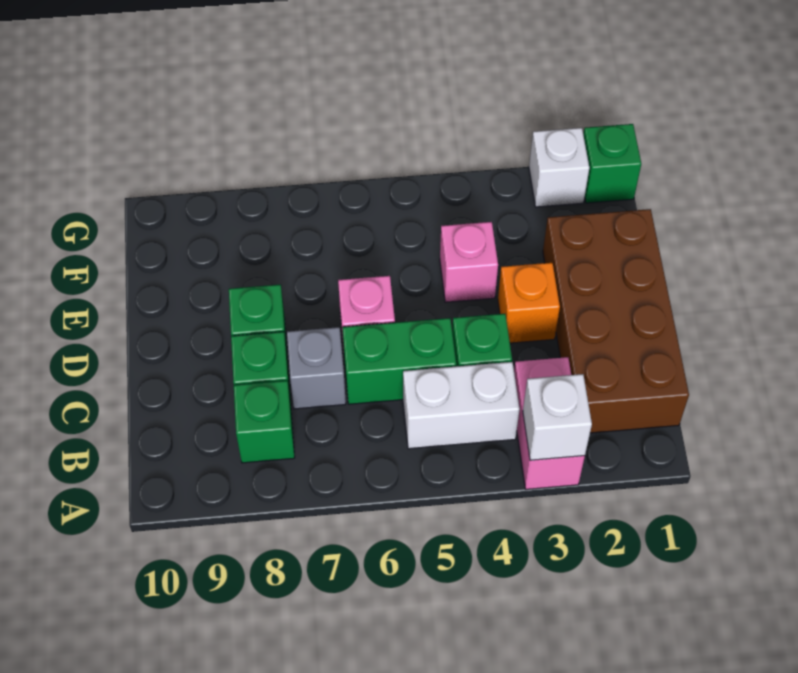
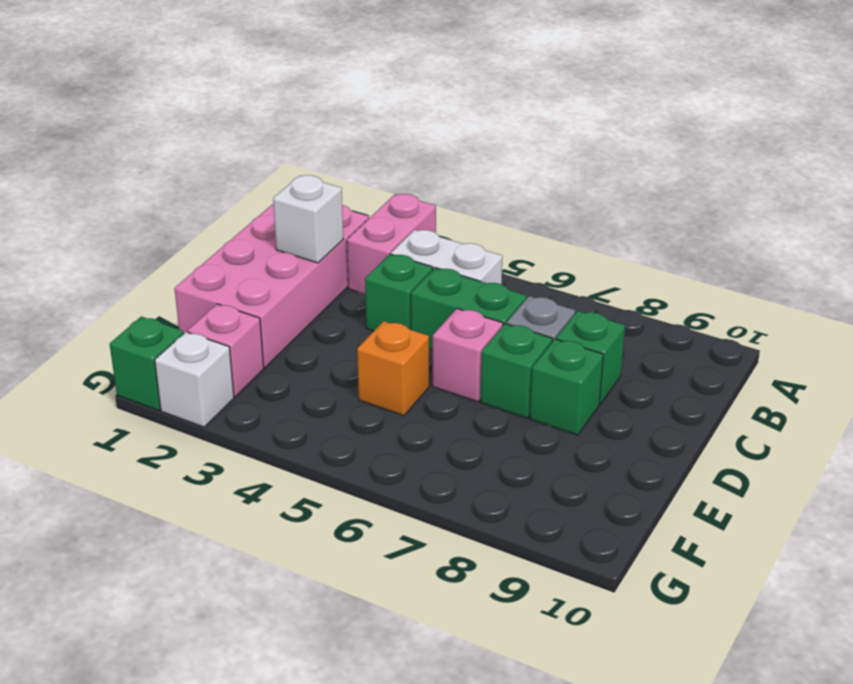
white 1x1 brick [523,374,592,460] -> white 1x1 brick moved to [273,175,343,263]
brown 2x4 brick [543,209,689,433] -> pink 2x4 brick [175,204,369,368]
green 1x1 brick [234,381,295,463] -> green 1x1 brick moved to [481,324,553,418]
orange 1x1 brick [498,263,560,343] -> orange 1x1 brick moved to [357,321,429,416]
pink 1x1 brick [440,222,498,302] -> pink 1x1 brick moved to [187,304,264,397]

